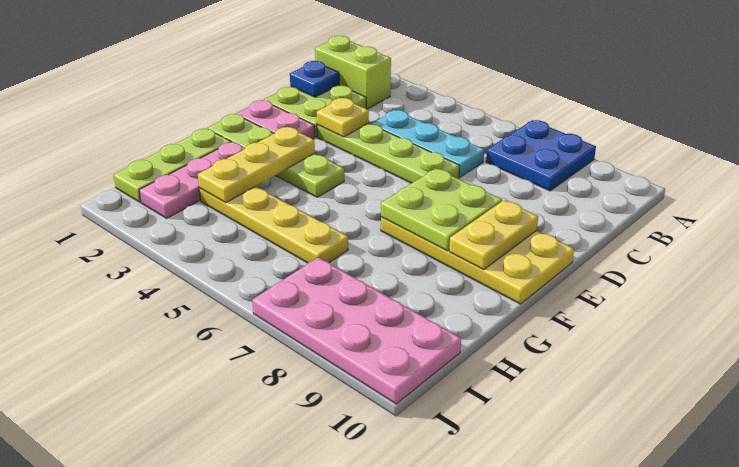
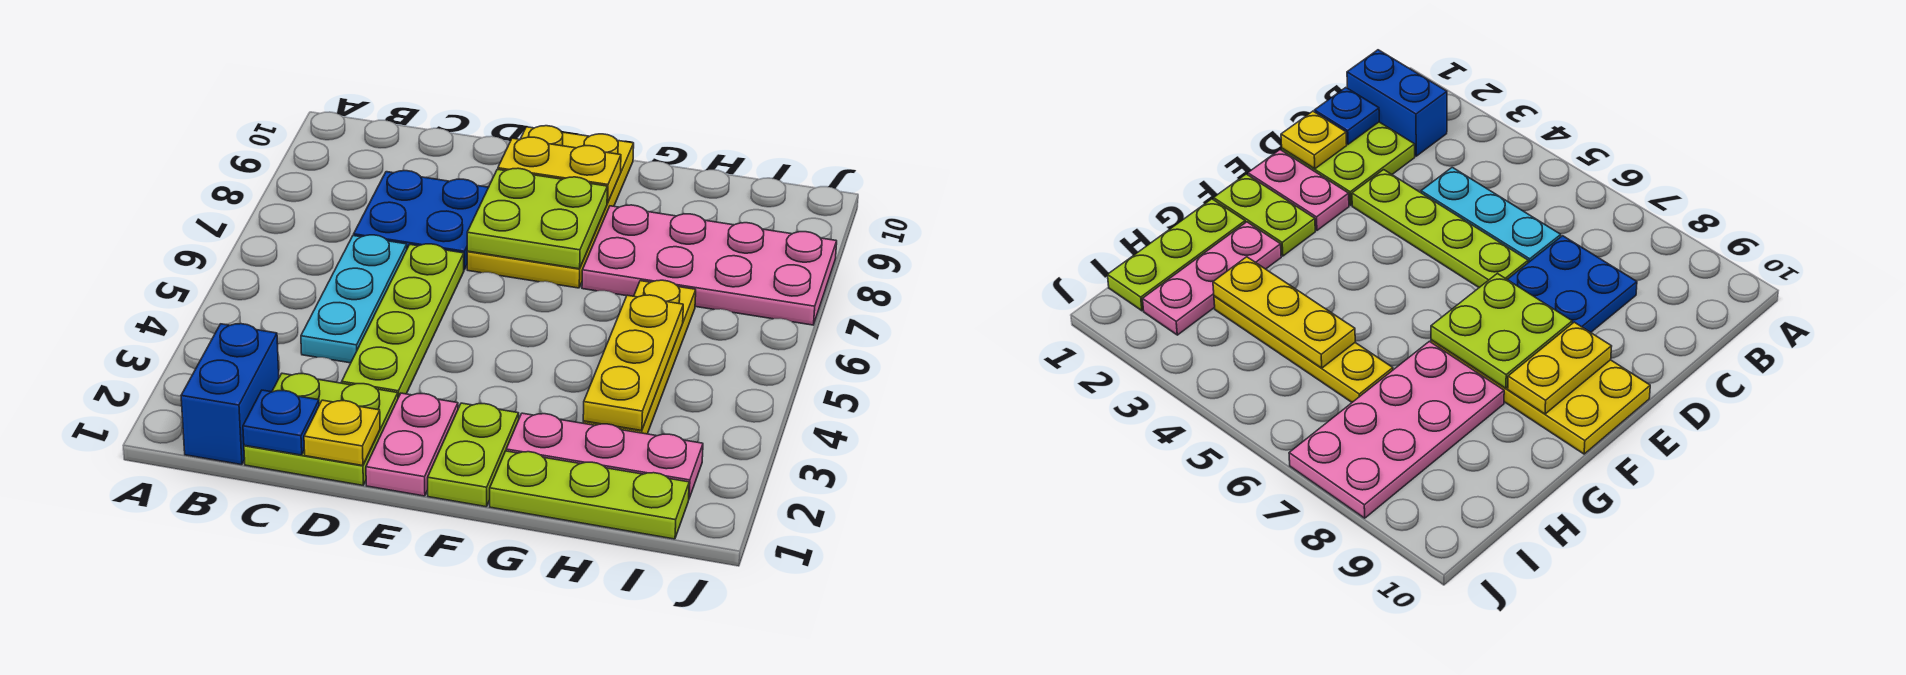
blue 2x2 plate [486,120,596,191] -> blue 2x2 plate moved to [354,171,488,270]
lime 1x2 brick [315,36,391,109] -> blue 1x2 brick [181,324,279,465]
yellow 1x1 plate [317,98,369,137] -> yellow 1x1 plate moved to [304,400,380,466]
lime 1x4 plate [207,114,344,197] -> lime 1x2 plate [428,403,519,507]
yellow 1x3 plate [198,127,315,203] -> yellow 1x3 plate turned to [583,295,683,431]
pink 2x4 plate [252,257,461,404] -> pink 2x4 plate turned to [582,205,837,325]

